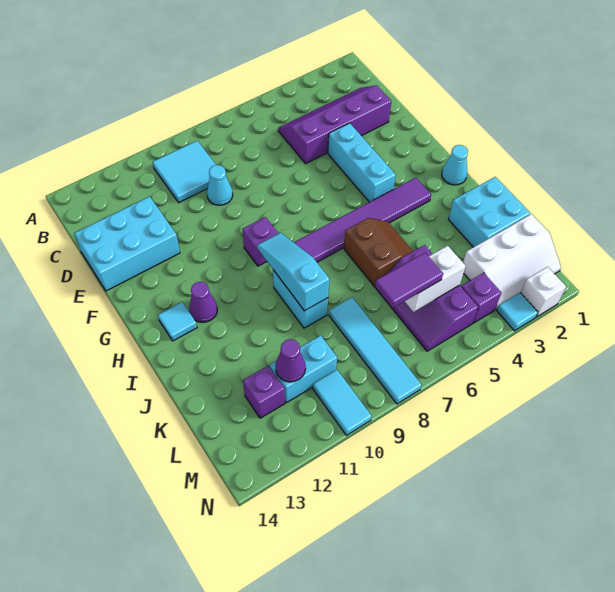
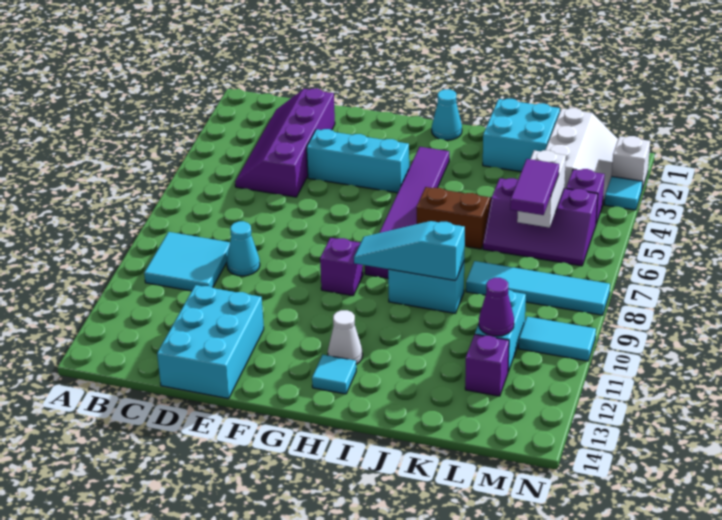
purple 1x1 cone [189,282,217,322] -> white 1x1 cone [328,310,363,364]

